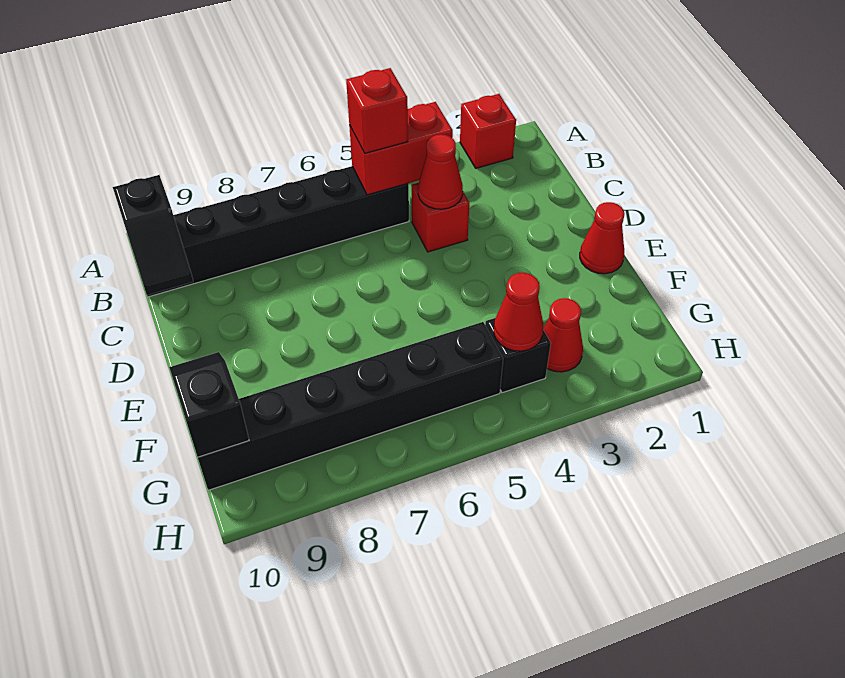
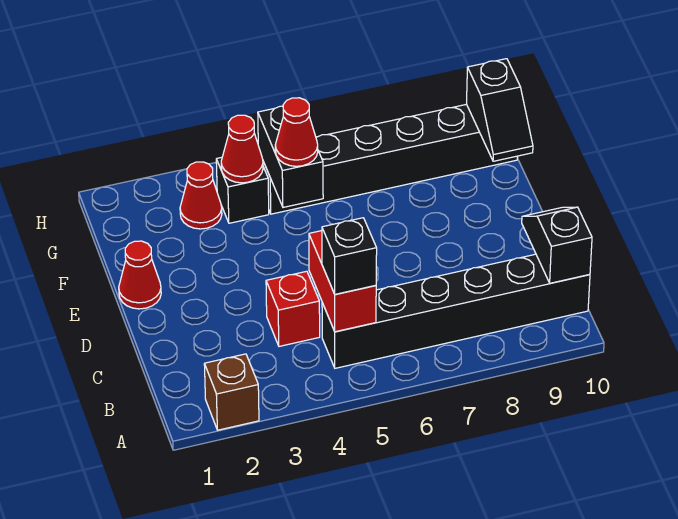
red 1x1 brick [460,94,516,168] -> brown 1x1 brick [204,354,259,430]
red 1x2 brick [349,102,453,195] -> red 1x2 brick turned to [309,231,376,332]
red 1x1 brick [346,68,408,153] -> black 1x1 brick [322,218,377,294]
red 1x1 cone [418,134,463,209] -> red 1x1 cone moved to [275,98,318,166]
none -> black 1x2 brick [258,106,323,207]

